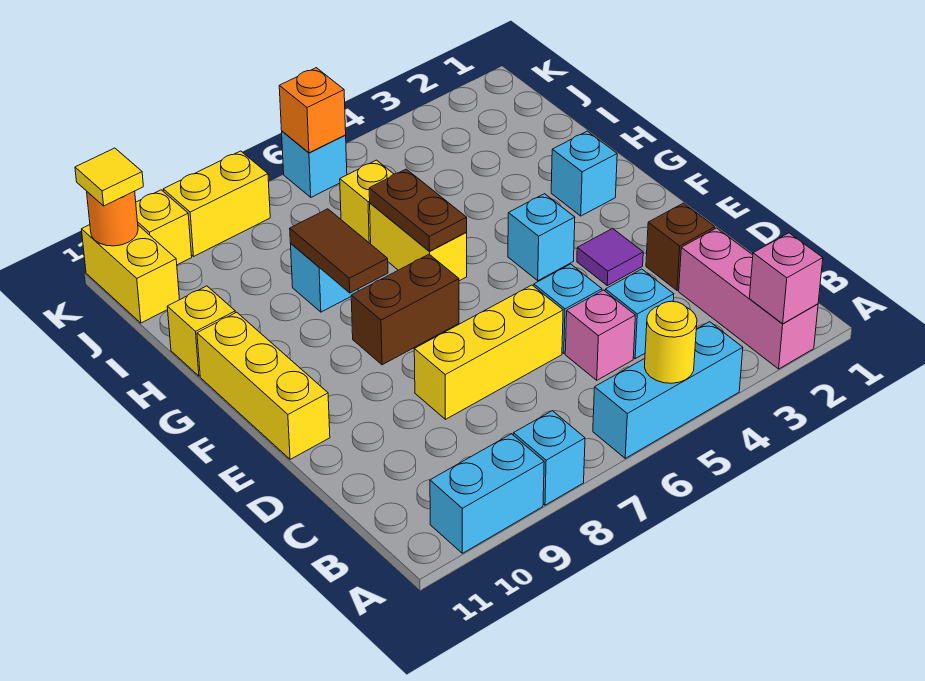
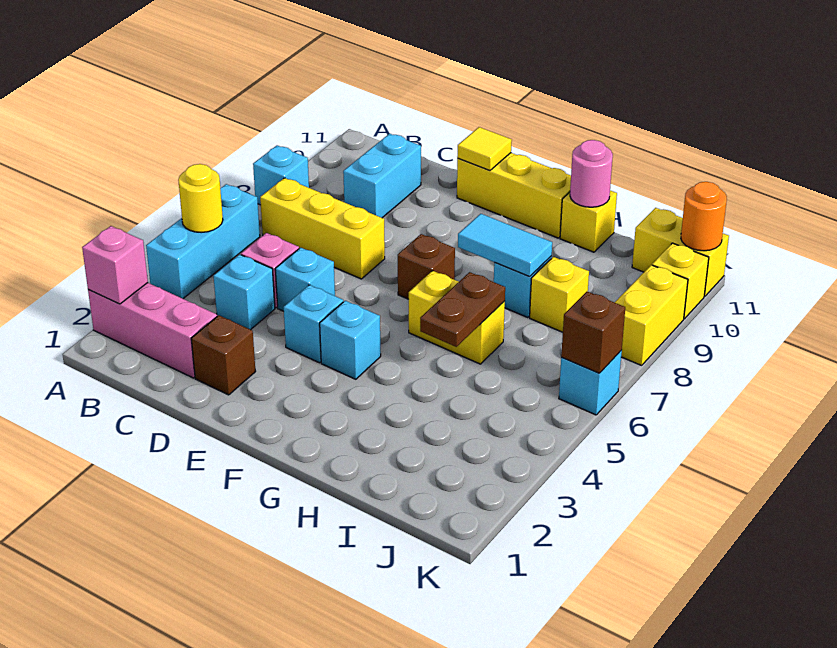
cyan 1x2 brick [430,434,544,553] -> cyan 1x2 brick moved to [343,134,421,218]
yellow 1x3 brick [414,285,563,419] -> yellow 1x3 brick turned to [260,178,385,279]
purple 1x1 tile [577,228,643,285] -> none
brown 1x2 brick [351,254,459,365] -> brown 1x1 brick [398,234,455,299]
cyan 1x1 brick [551,131,617,216] -> cyan 1x1 brick moved to [284,285,343,363]
brown 1x2 plate [369,169,467,251] -> brown 1x2 plate turned to [420,272,505,347]
brown 1x2 tile [290,209,388,293] -> cyan 1x2 tile [458,214,552,276]
none -> pink 1x1 round brick [570,140,613,207]
yellow 1x1 brick [340,160,393,244] -> yellow 1x1 brick moved to [530,257,589,332]
orange 1x1 brick [279,68,346,153] -> brown 1x1 brick [561,291,625,373]
yellow 1x1 tile [75,148,143,206] -> yellow 1x1 tile moved to [457,127,512,170]

